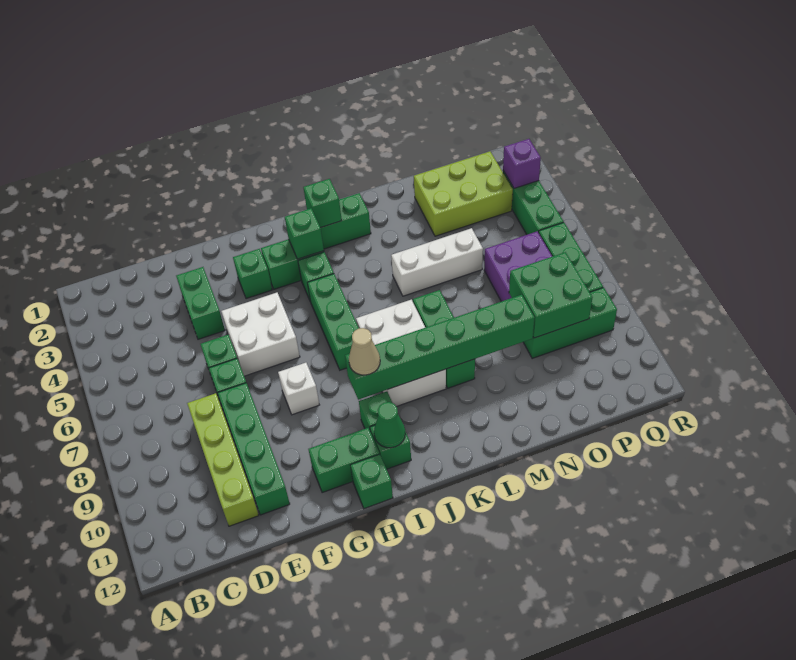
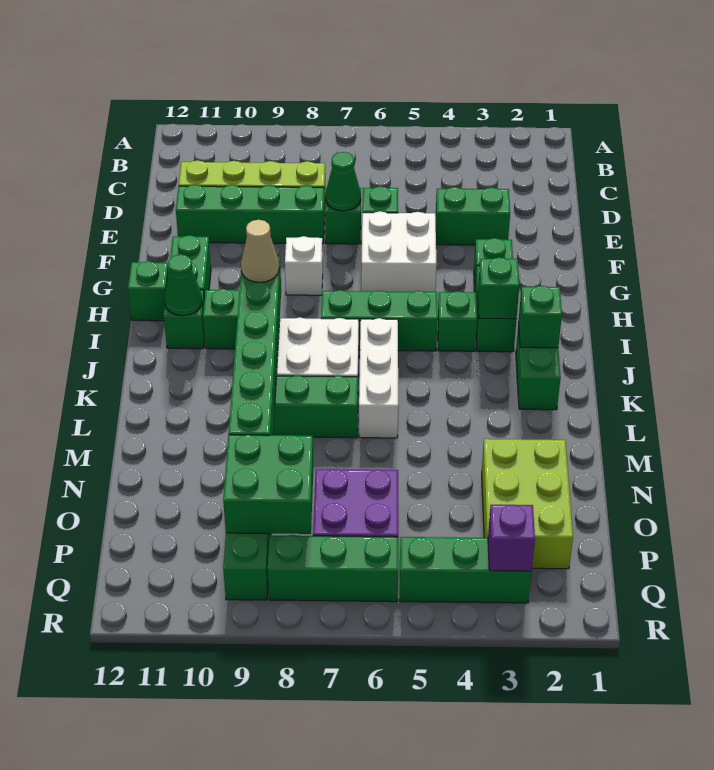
none -> green 1x1 cone [325,152,361,211]
white 1x3 brick [391,228,483,296] -> white 1x3 brick moved to [359,318,398,438]

